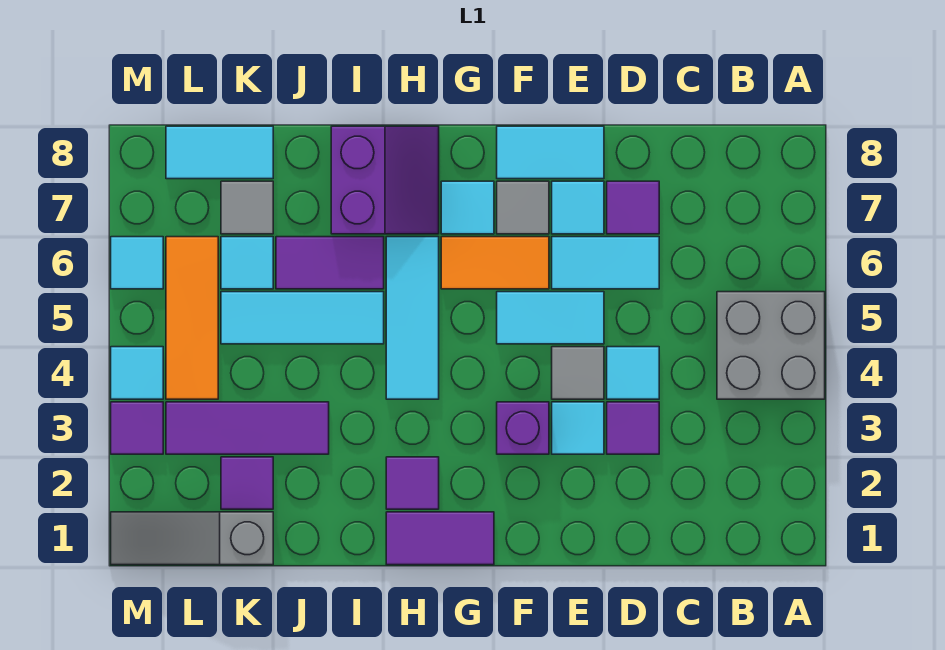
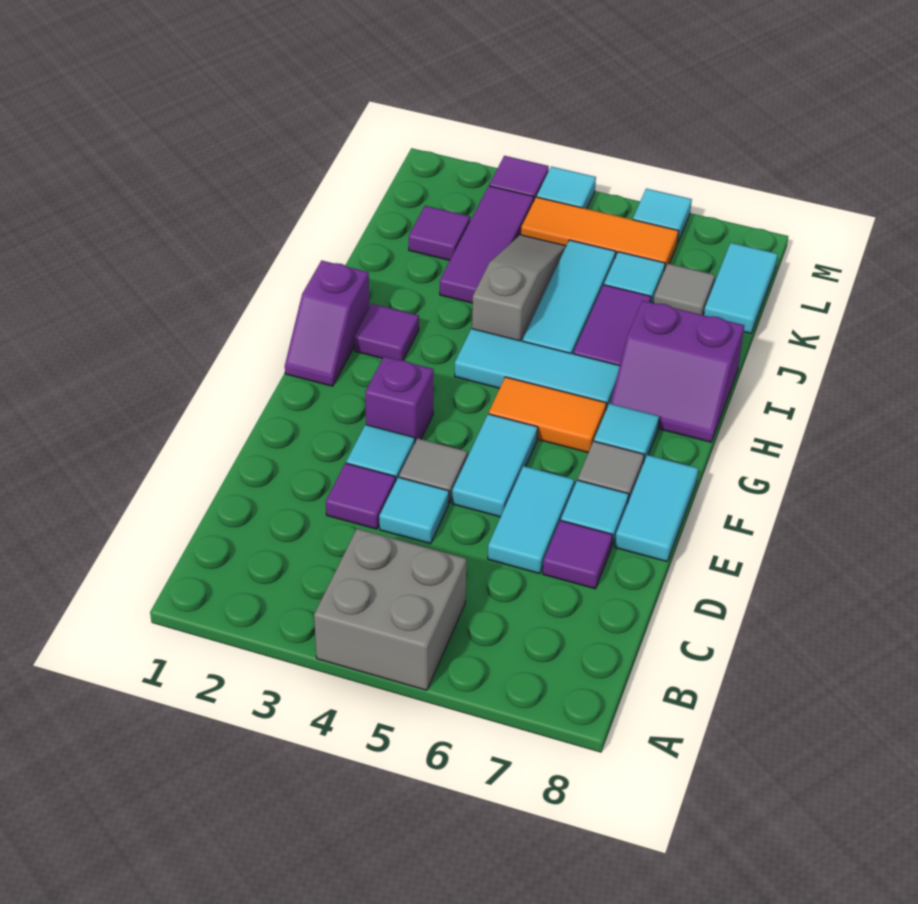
orange 1x2 tile [441,237,549,289] -> orange 1x2 tile turned to [489,377,606,453]
purple 1x2 tile [386,512,494,565] -> purple 1x2 slope [285,260,370,386]
grey 1x3 slope [111,512,273,565] -> grey 1x3 slope moved to [472,235,566,341]

